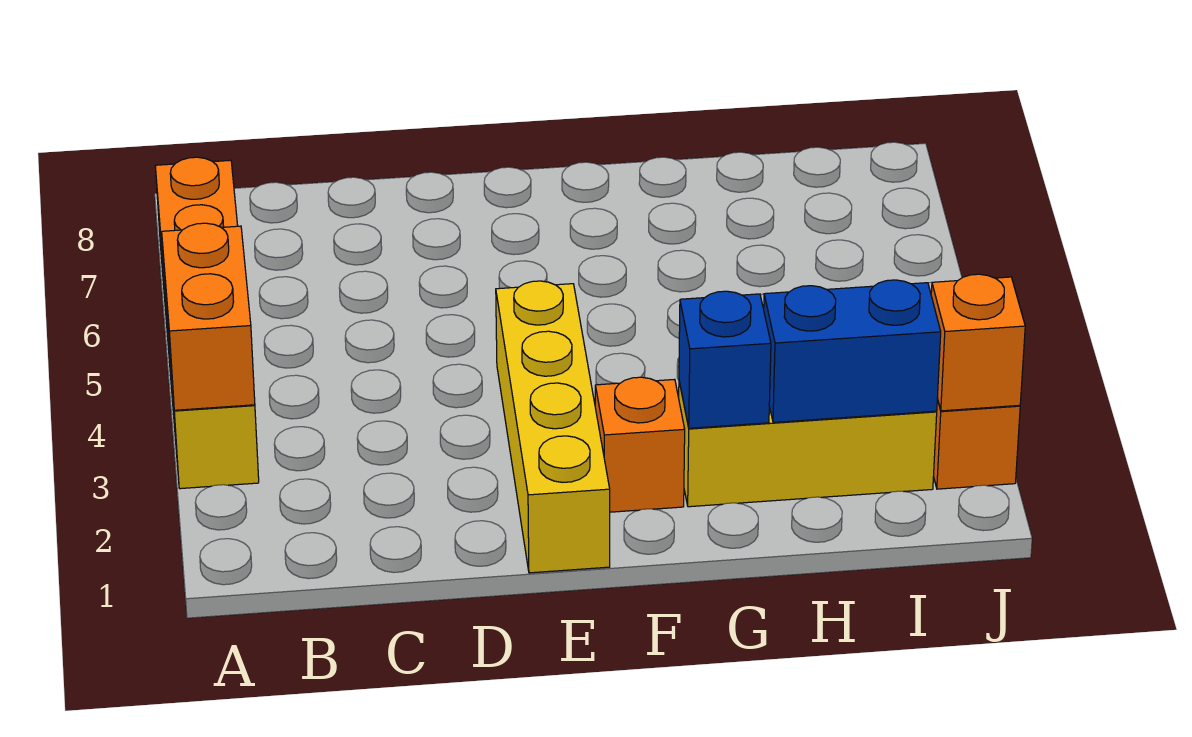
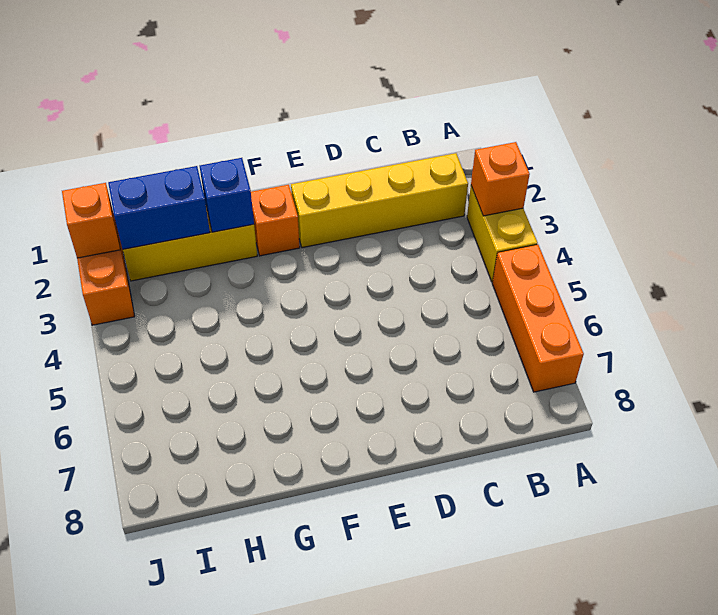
orange 1x2 brick [162,223,255,410] -> orange 1x1 brick [471,142,530,216]
yellow 1x4 brick [496,281,610,573] -> yellow 1x4 brick turned to [291,153,468,248]

